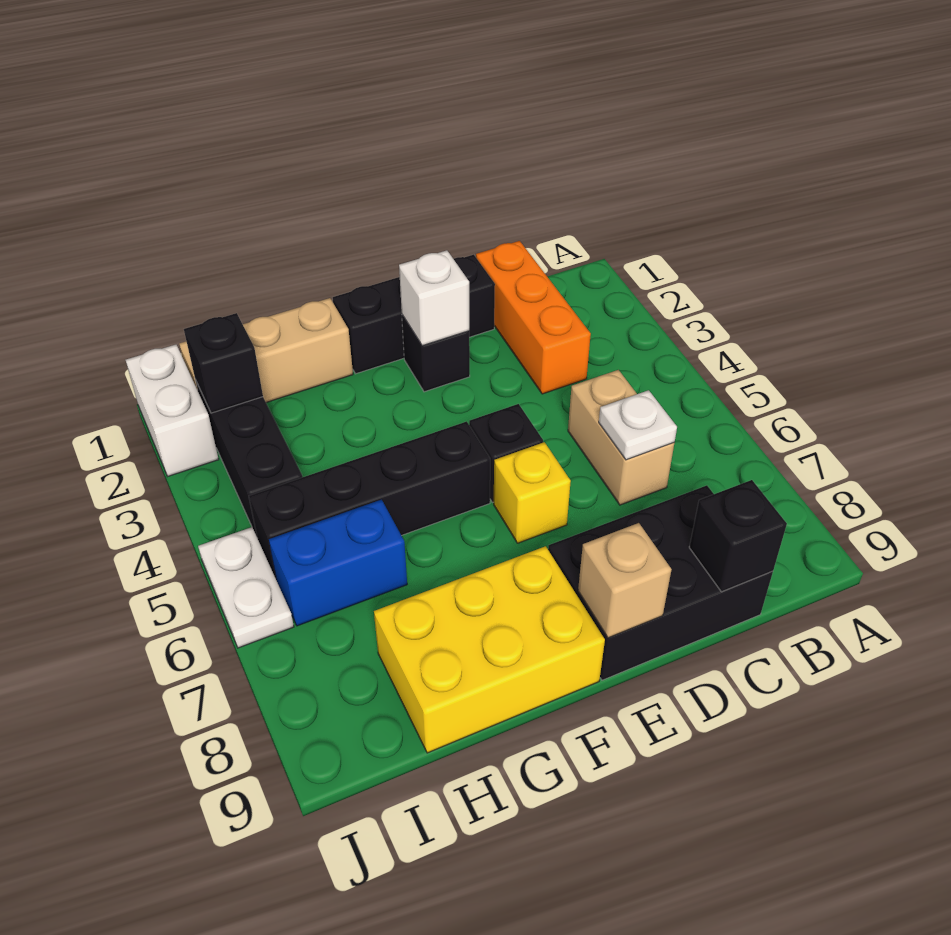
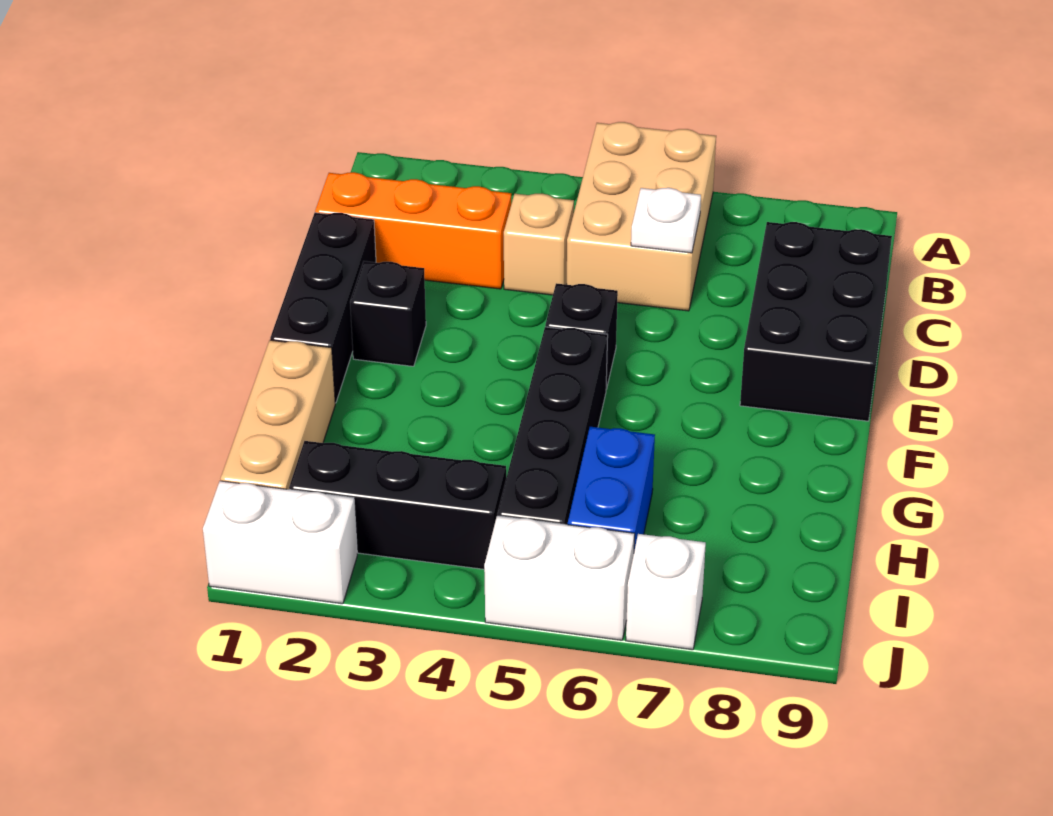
tan 1x2 brick [568,370,674,505] -> tan 2x3 brick [567,122,716,311]
black 1x1 brick [689,480,787,592] -> none
white 1x1 brick [399,250,469,346] -> white 1x1 brick moved to [626,534,706,650]
yellow 1x1 brick [494,442,571,543] -> none
tan 1x1 brick [578,523,671,638] -> tan 1x1 brick moved to [504,194,574,295]
yellow 2x3 brick [374,546,605,753] -> none
black 1x1 brick [184,313,263,413] -> none
white 1x2 plate [198,527,294,648] -> white 1x2 brick [484,516,635,640]

